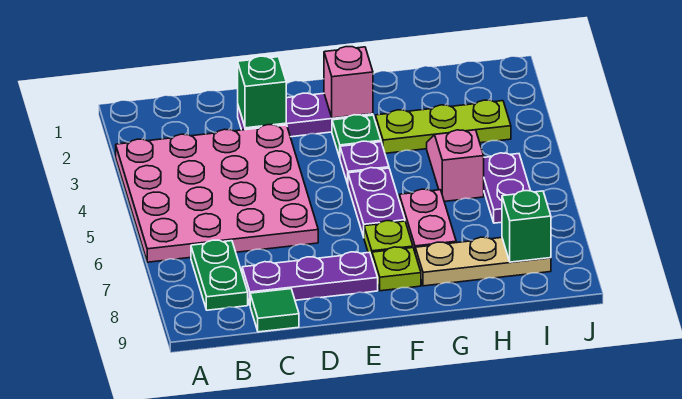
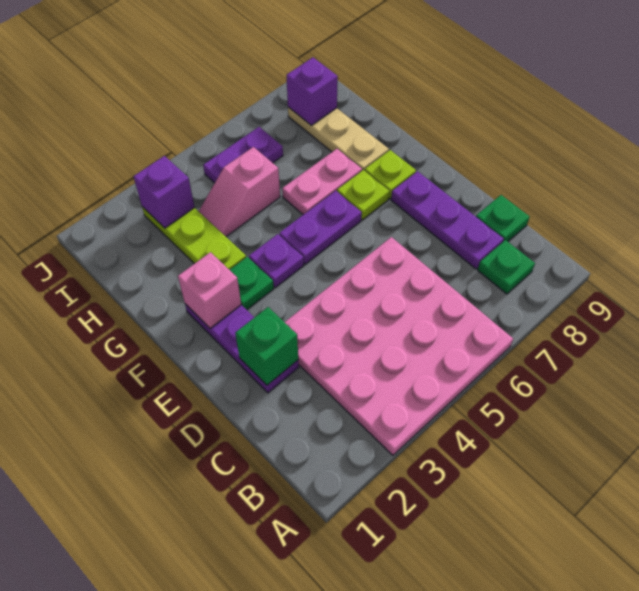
green 1x2 plate [191,240,248,310] -> green 1x1 plate [478,240,535,294]
green 1x1 tile [250,289,299,332] -> green 1x1 plate [476,195,530,241]
none -> purple 1x1 brick [134,156,195,228]
green 1x1 brick [502,191,551,262] -> purple 1x1 brick [287,57,338,125]

